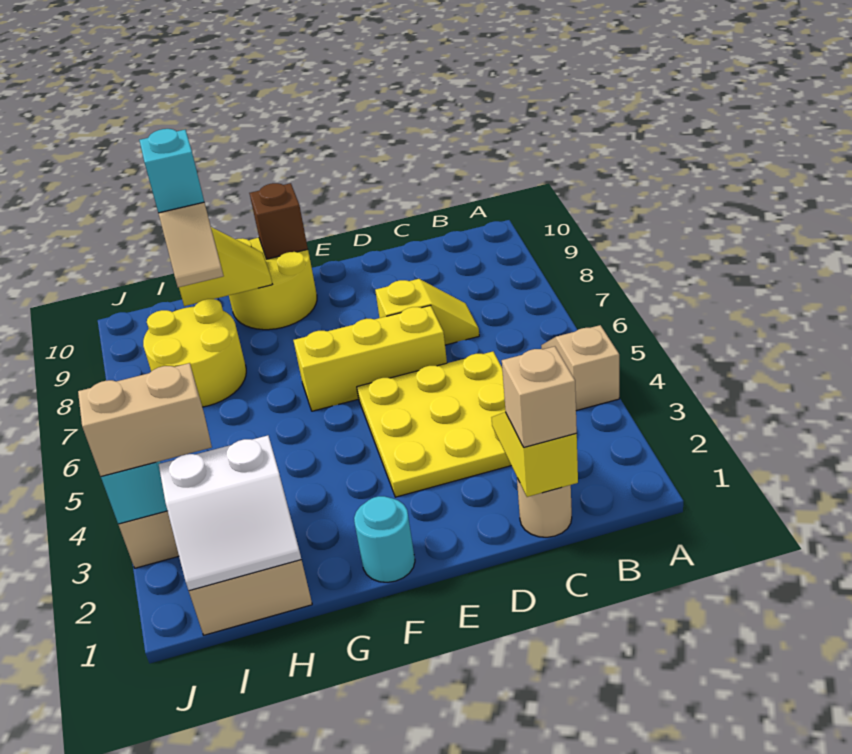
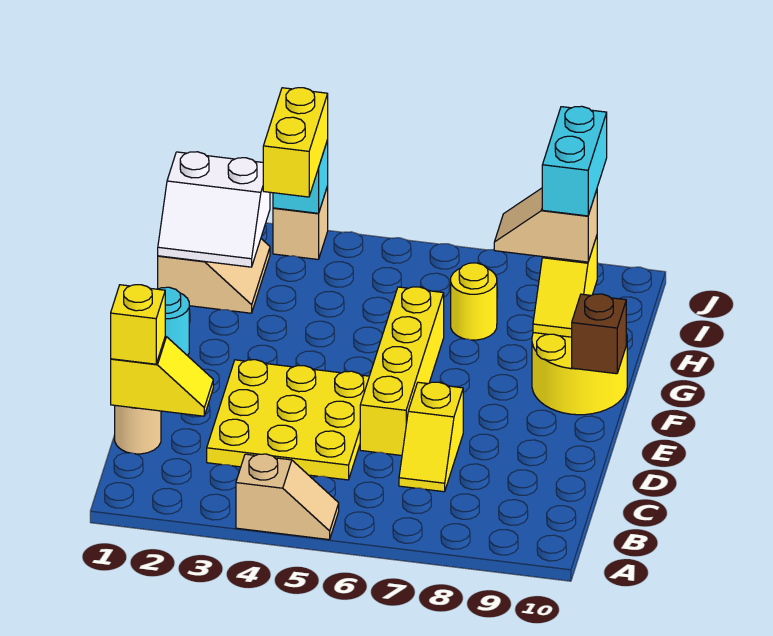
tan 1x1 brick [502,346,577,447] -> yellow 1x1 brick [111,285,165,364]
yellow 1x3 brick [293,305,447,411] -> yellow 1x4 brick [360,287,444,456]
white 2x2 slope [159,435,301,591] -> white 2x2 slope turned to [158,152,270,267]
yellow 2x2 round brick [143,299,246,407] -> yellow 1x1 round brick [451,263,497,340]
cyan 1x1 brick [139,129,204,213] -> cyan 1x2 brick [542,106,607,216]
tan 1x2 brick [78,363,212,476] -> yellow 1x2 brick [263,88,328,197]

